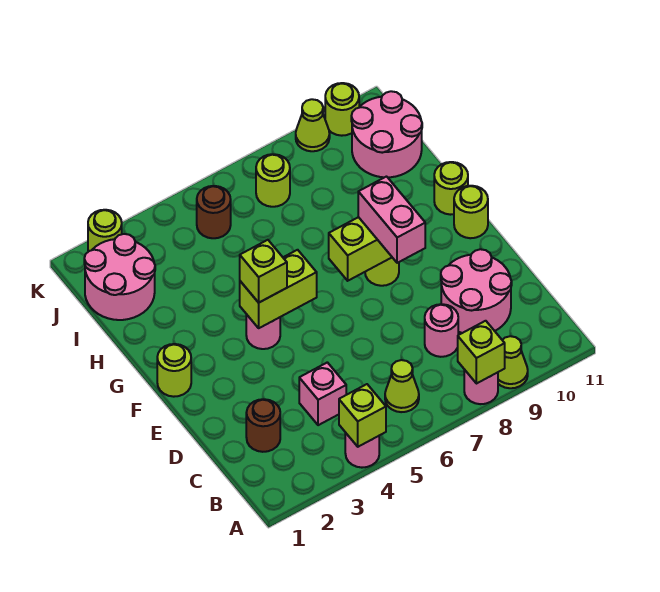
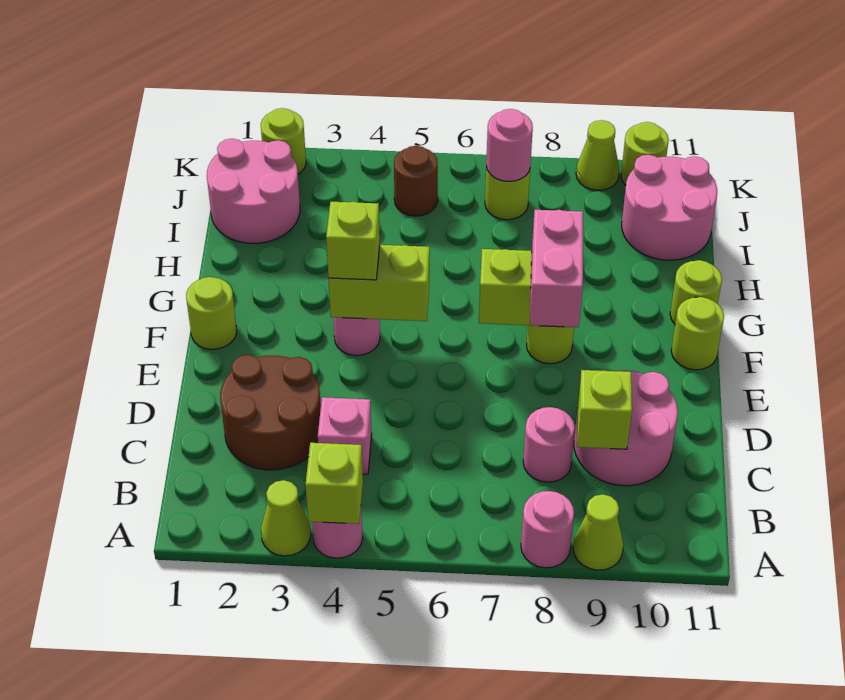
lime 1x1 brick [458,321,505,384] -> lime 1x1 brick moved to [577,370,632,449]
lime 1x1 cone [385,360,419,412] -> lime 1x1 cone moved to [261,480,311,556]
brown 1x1 round brick [246,399,280,452] -> brown 2x2 round brick [220,355,321,470]
none -> pink 1x1 round brick [486,109,533,181]

